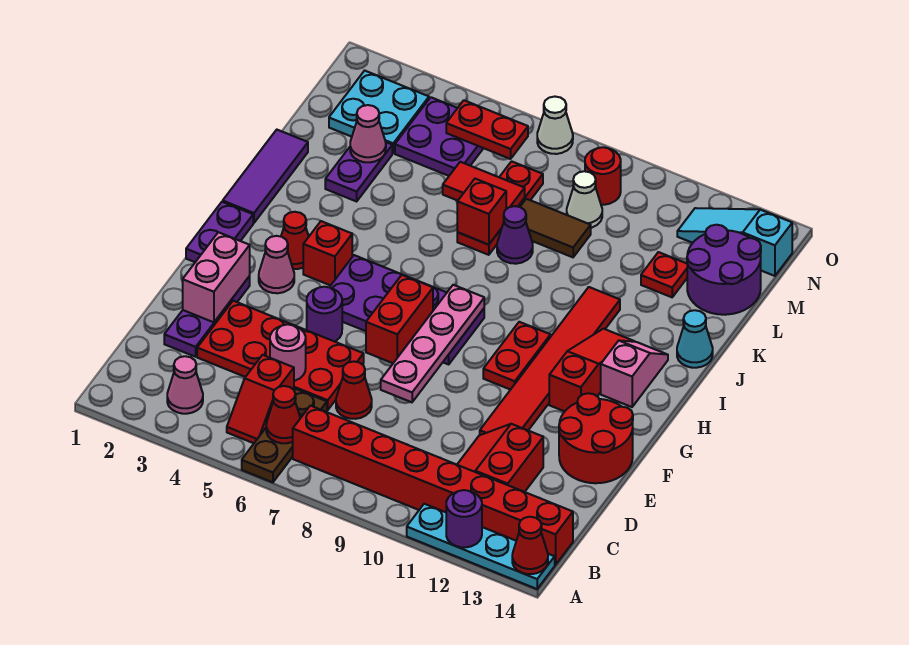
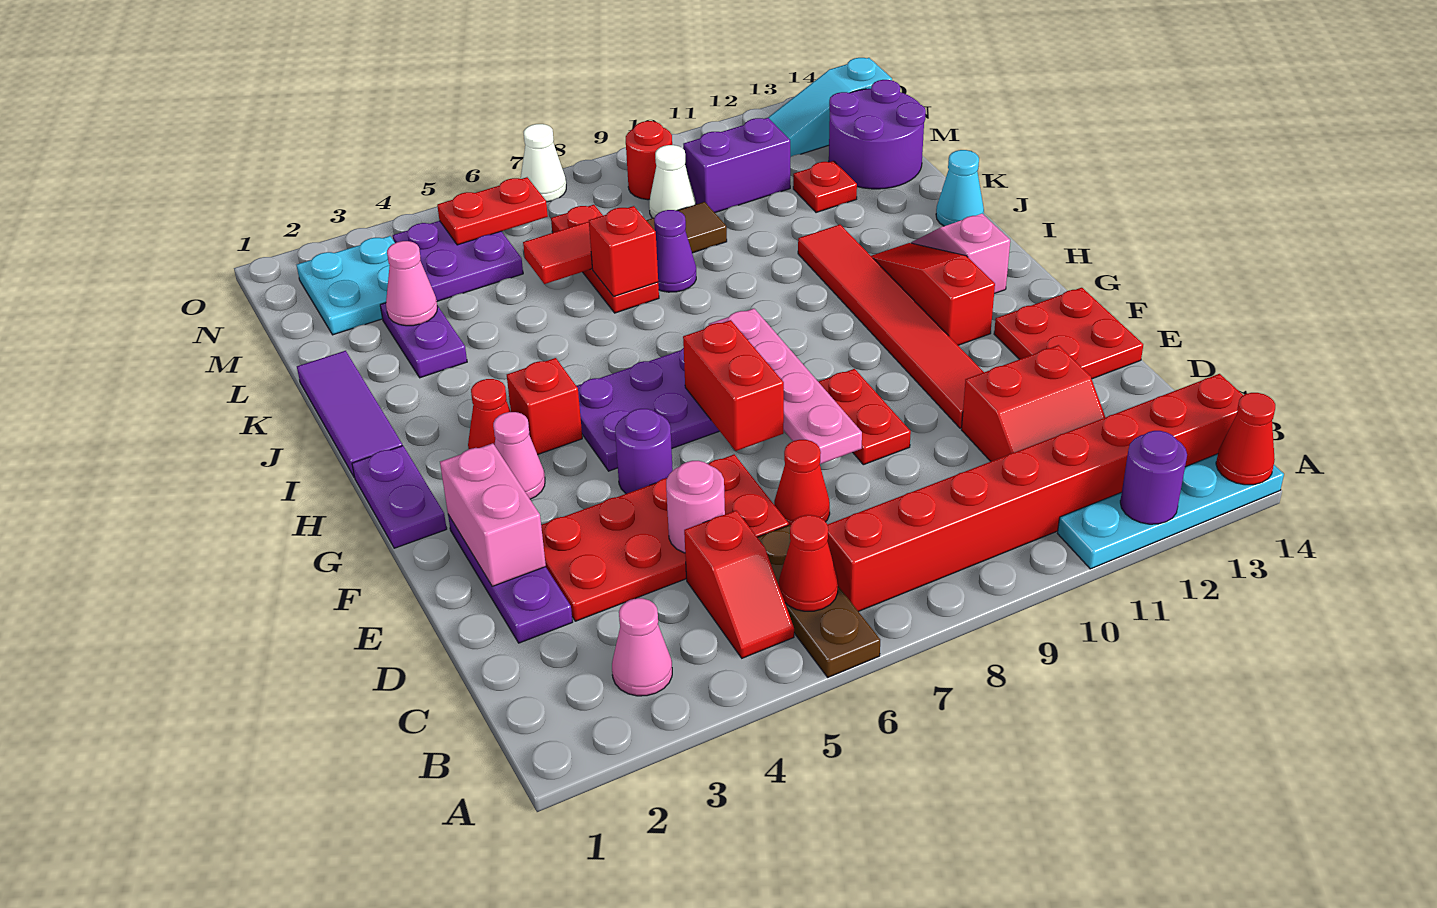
red 2x2 slope [457,424,543,492] -> red 2x2 slope turned to [961,345,1105,461]
red 2x2 round brick [559,393,633,483] -> red 2x2 plate [994,288,1143,379]
red 1x2 plate [483,322,551,390] -> red 1x2 plate moved to [819,369,911,465]
none -> purple 1x2 brick [683,118,790,213]

